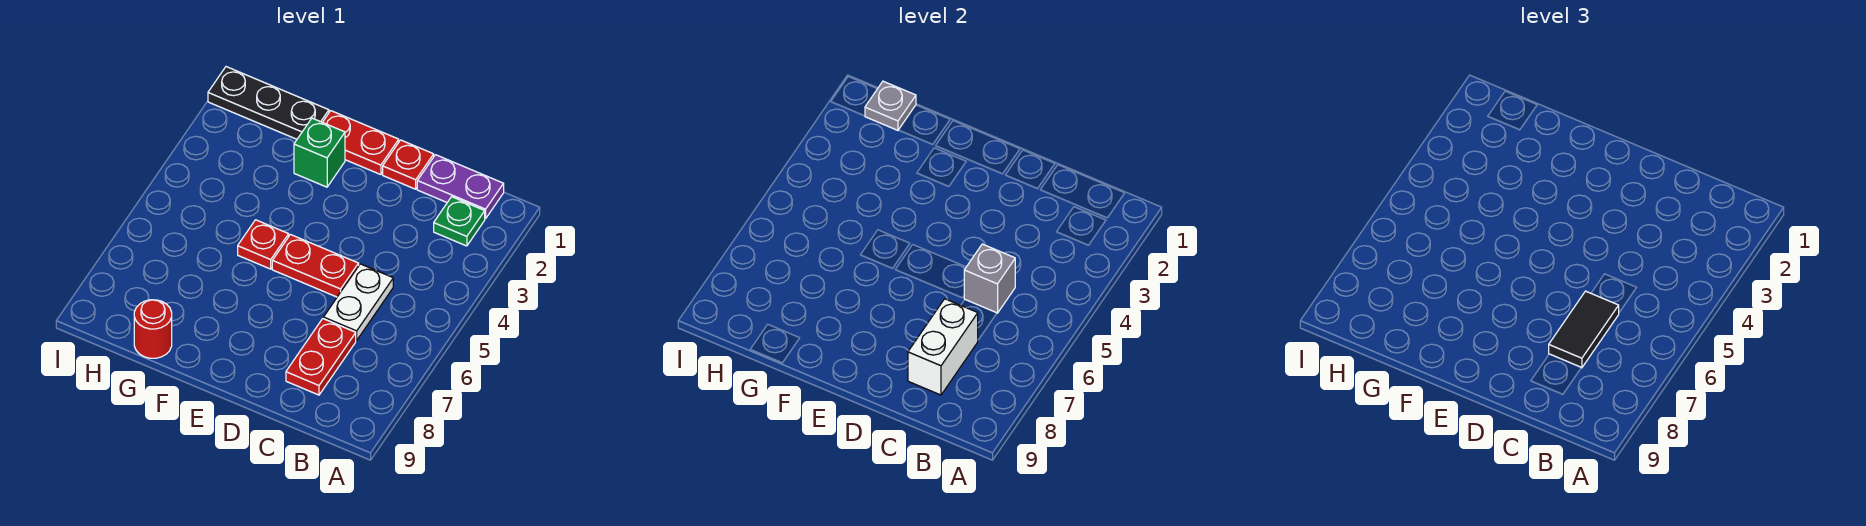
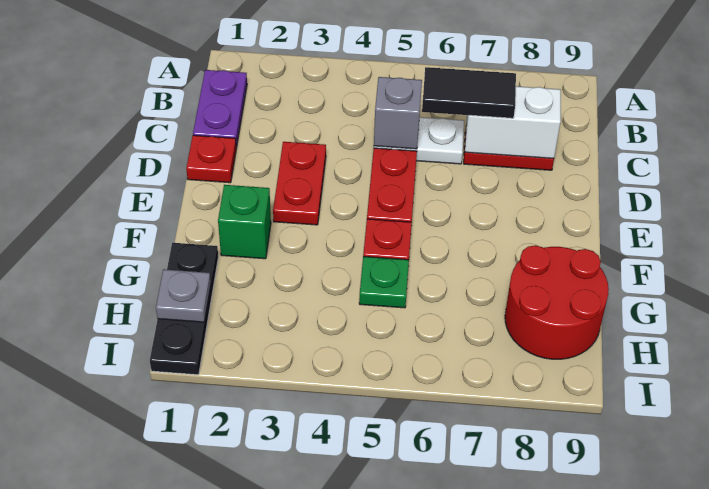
green 1x1 plate [434,197,485,246] -> green 1x1 plate moved to [359,256,409,308]
red 1x2 plate [323,111,399,175] -> red 1x2 plate moved to [273,142,326,225]
red 1x1 round brick [134,300,172,358] -> red 2x2 round brick [505,245,609,359]

